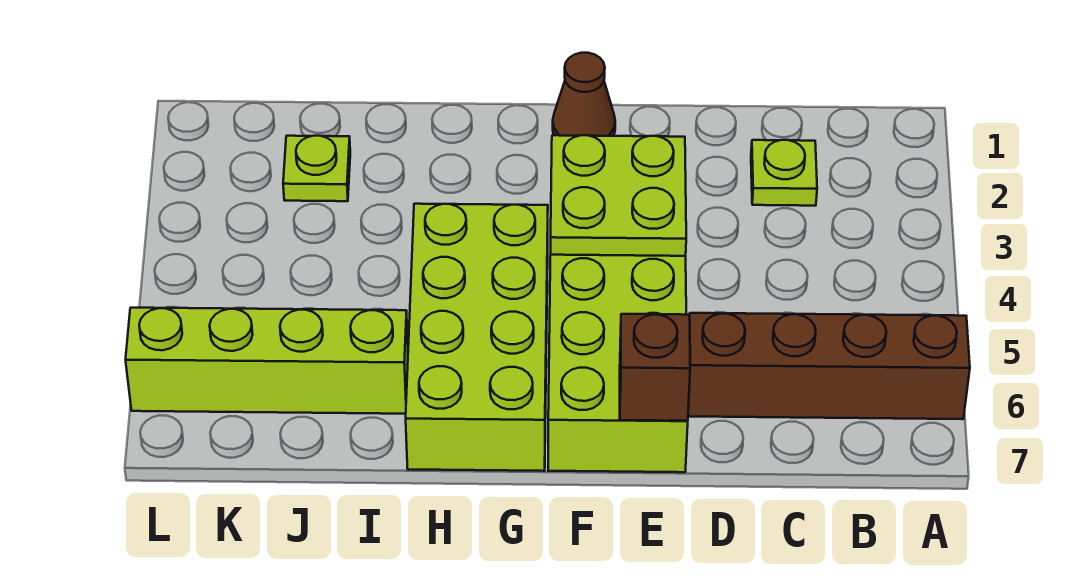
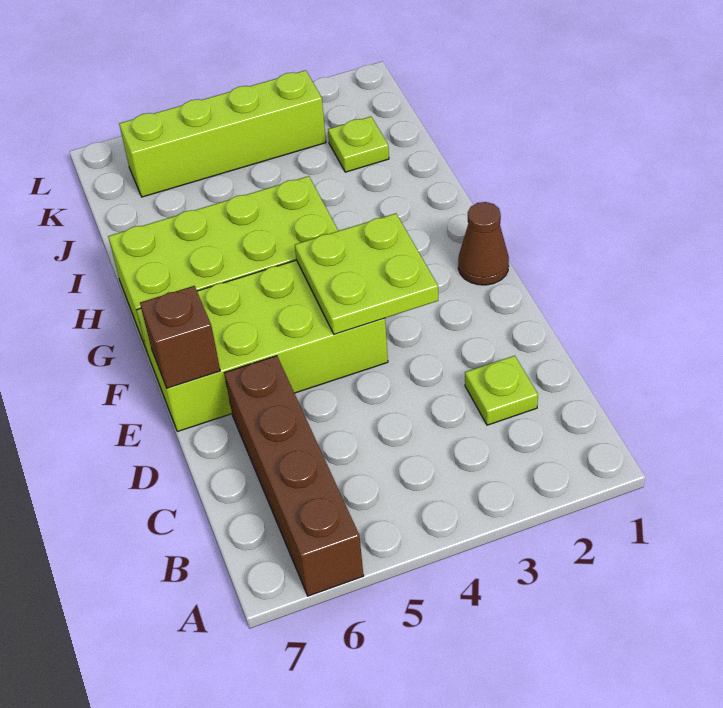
lime 1x4 brick [126,308,408,414] -> lime 1x4 brick turned to [119,70,326,197]

